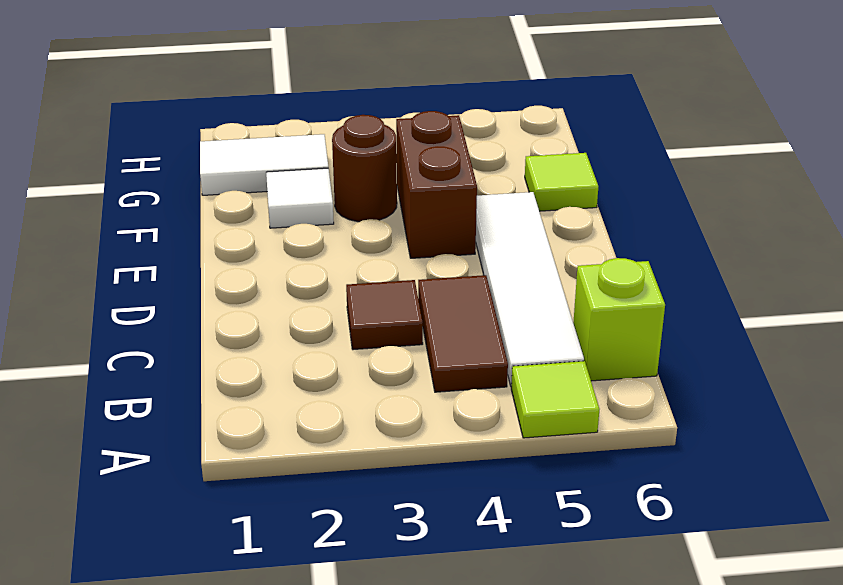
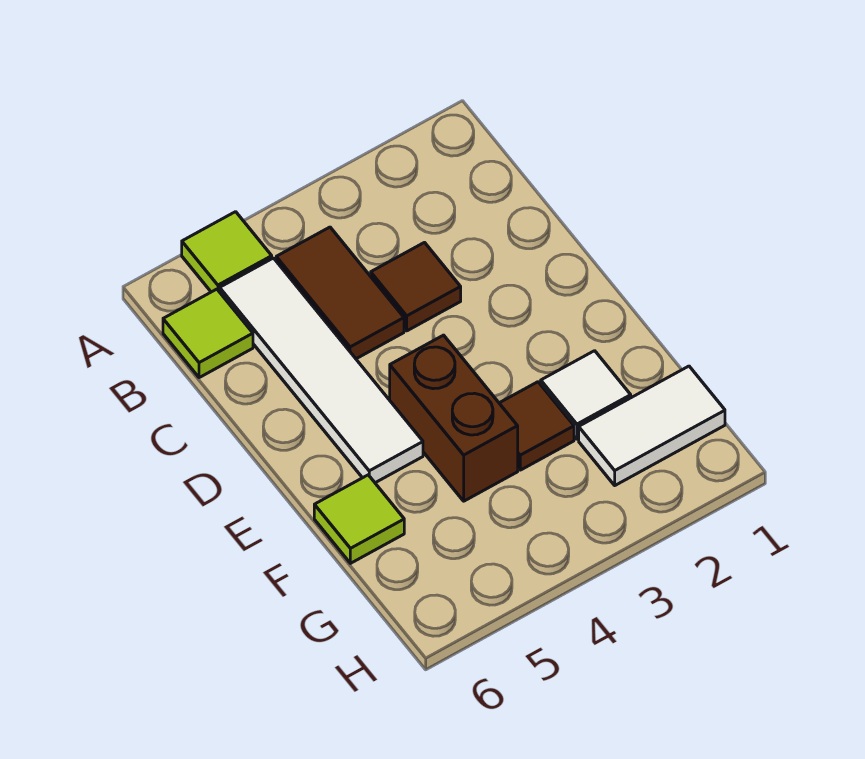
lime 1x1 brick [573,258,665,381] -> lime 1x1 tile [163,289,253,378]
brown 1x1 round brick [332,115,397,222] -> brown 1x1 tile [499,382,574,470]

